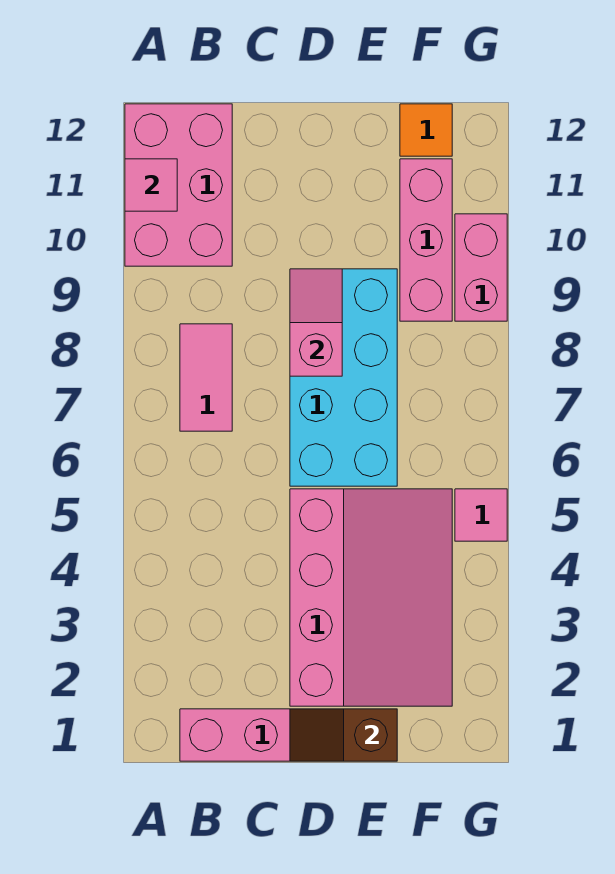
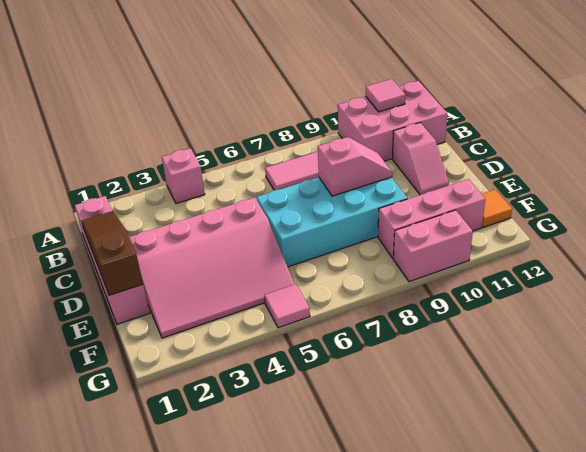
none -> pink 1x1 brick [162,148,205,204]
none -> pink 1x2 slope [392,123,449,195]
brown 1x2 slope [290,709,397,761] -> brown 1x3 slope [81,211,143,295]

